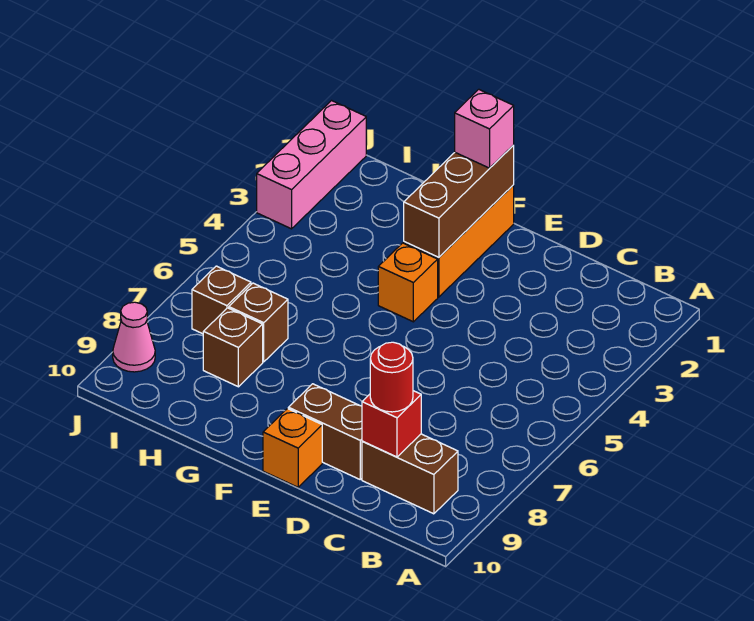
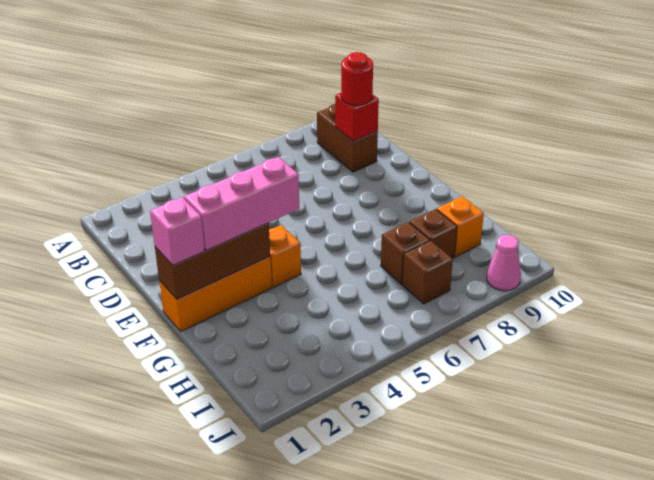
brown 1x2 brick [288,384,362,479] -> none
orange 1x1 brick [263,409,322,487] -> orange 1x1 brick moved to [437,196,484,257]
pink 1x3 brick [257,101,366,229] -> pink 1x3 brick moved to [184,157,299,251]

